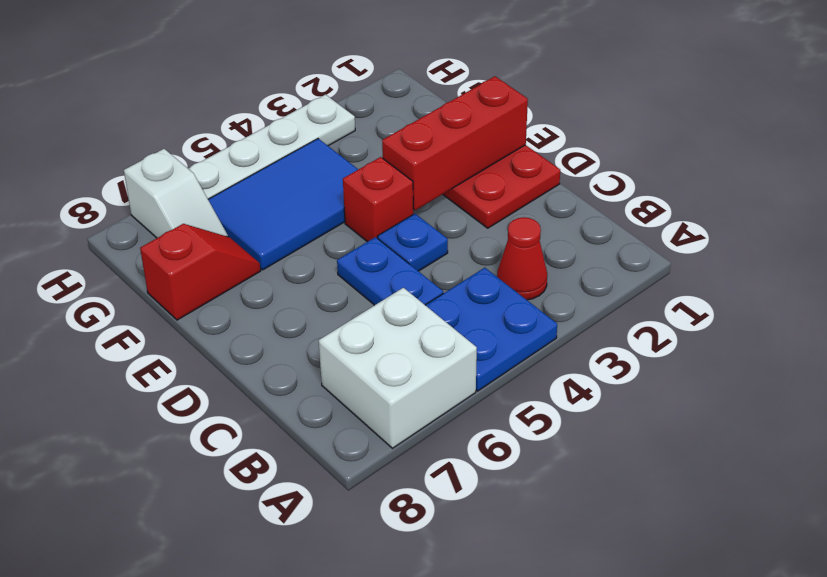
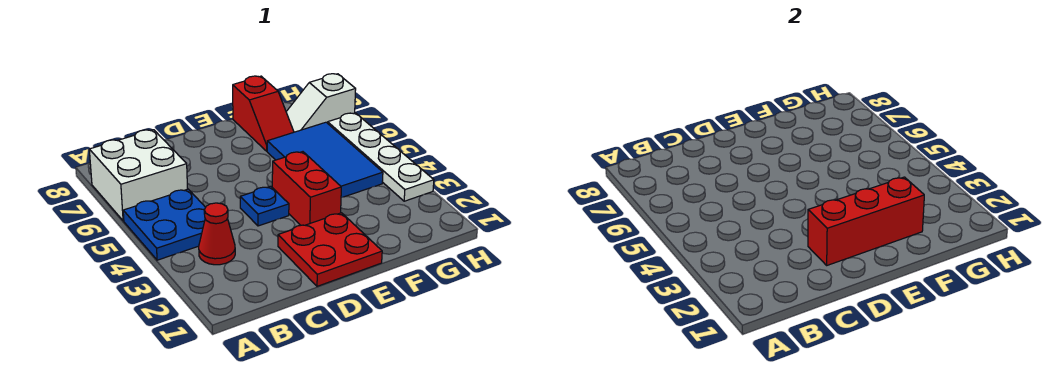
blue 1x2 plate [337,237,443,305] -> none
red 1x3 brick [382,76,528,210] -> red 1x3 brick turned to [808,177,924,265]
red 1x1 brick [343,157,413,242] -> red 1x2 brick [272,152,341,225]

